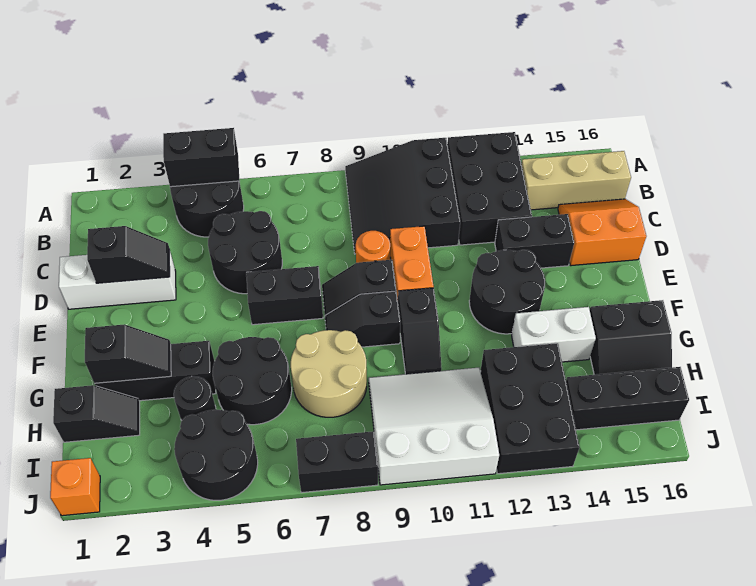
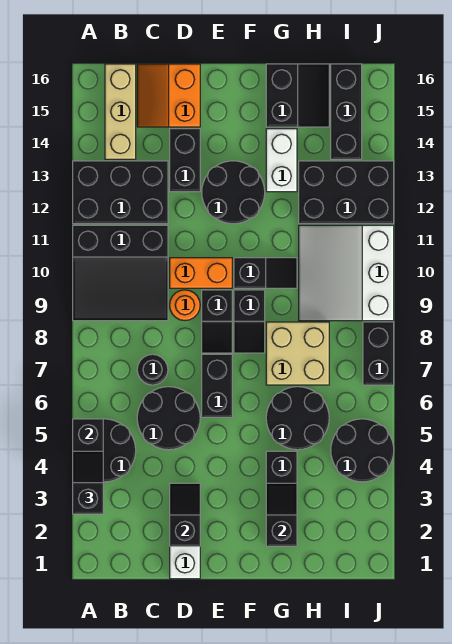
tan 2x2 round brick [291,330,367,417] -> tan 2x2 brick [266,322,329,385]
black 1x2 slope [53,385,140,442] -> black 1x2 slope moved to [73,451,103,514]
black 1x1 round brick [174,376,216,420] -> black 1x1 round brick moved to [137,354,168,385]
orange 1x1 brick [50,458,100,516] -> none

